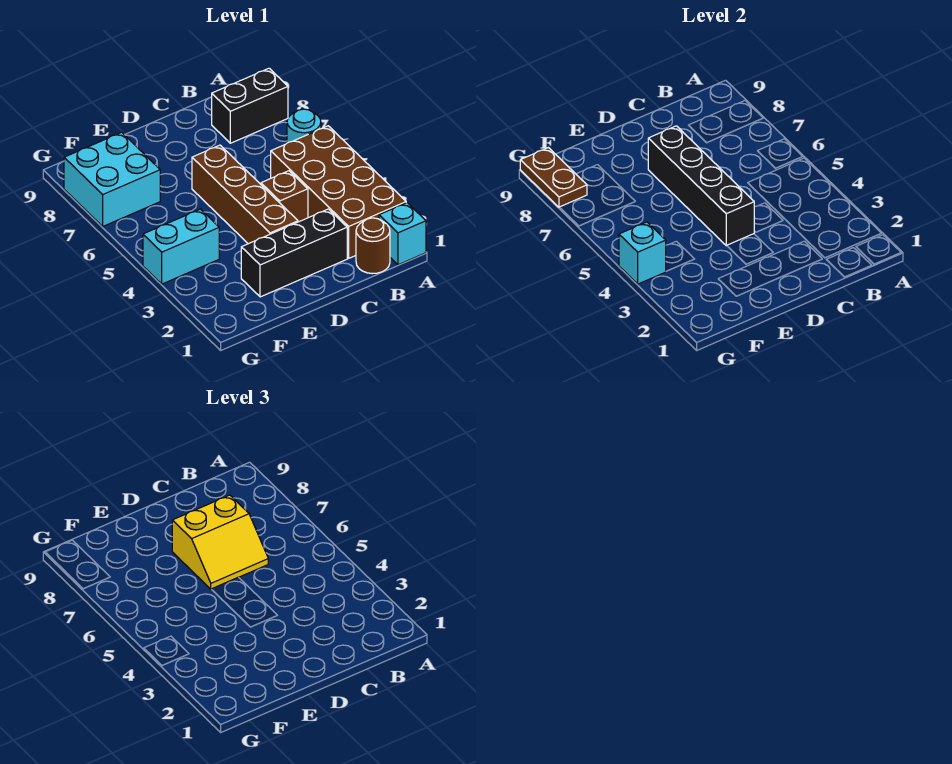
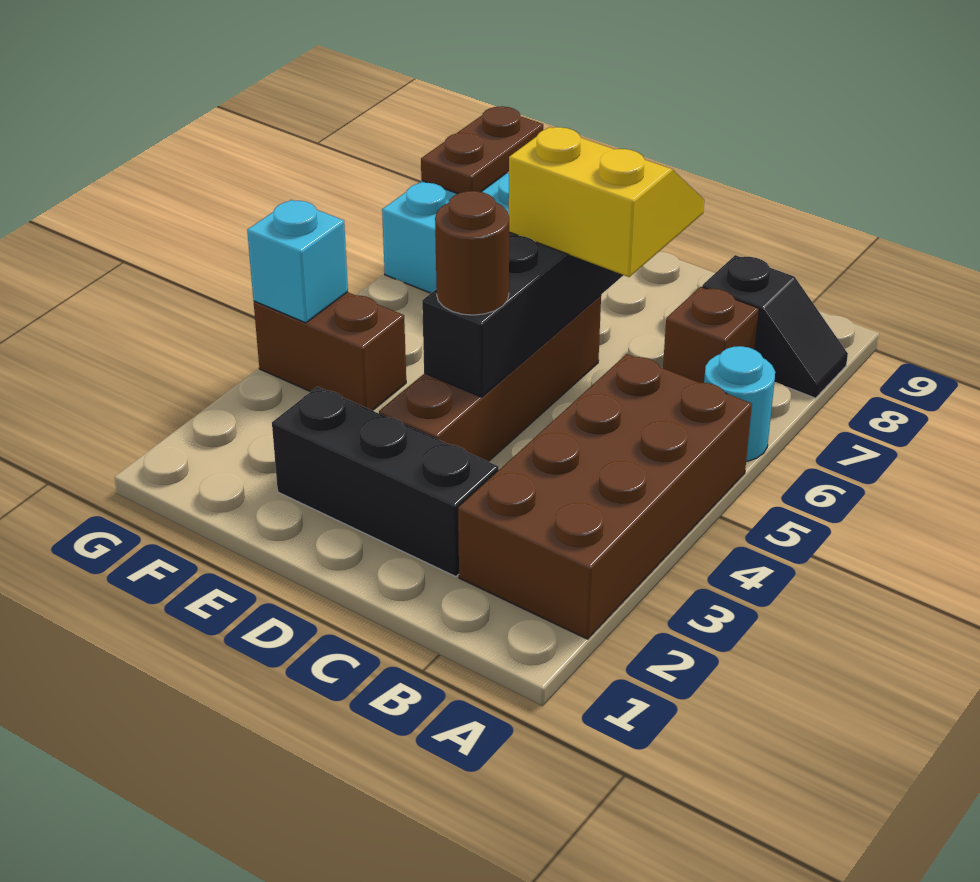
cyan 1x1 brick [379,203,426,265] -> none
black 1x2 brick [212,68,288,143] -> black 1x2 slope [702,255,848,398]
brown 1x1 round brick [356,218,390,274] -> brown 1x1 round brick moved to [435,191,509,315]
brown 1x1 brick [261,171,308,222] -> brown 1x1 brick moved to [663,287,759,383]
yellow 2x2 slope [172,495,268,589] -> yellow 2x2 slope turned to [509,127,704,277]
cyan 1x2 brick [143,209,219,284] -> brown 1x2 brick [254,292,406,411]

